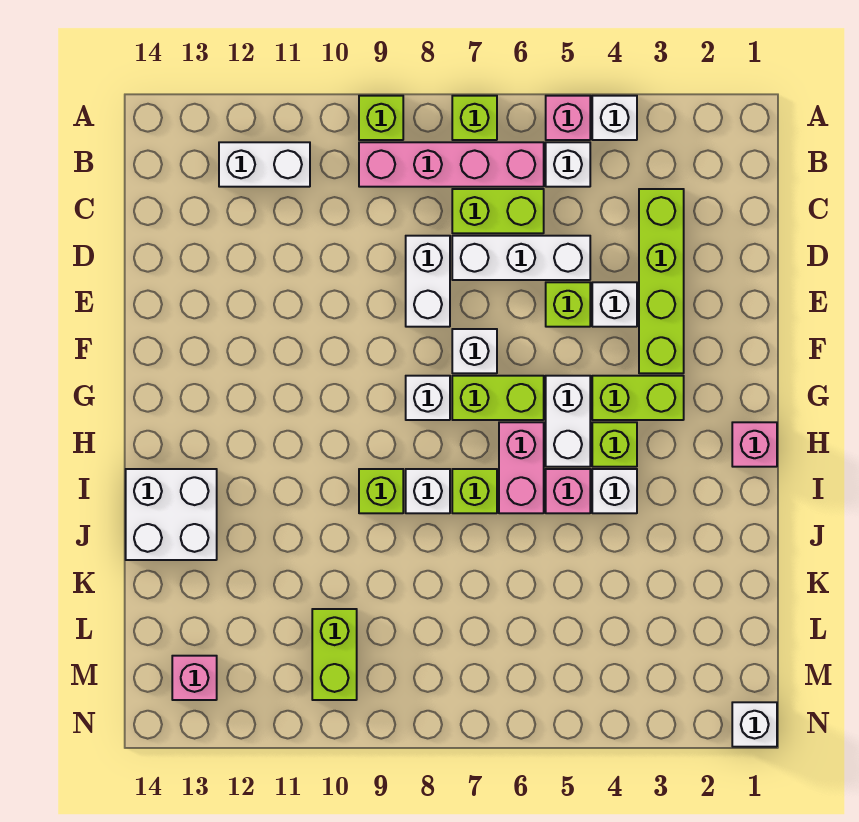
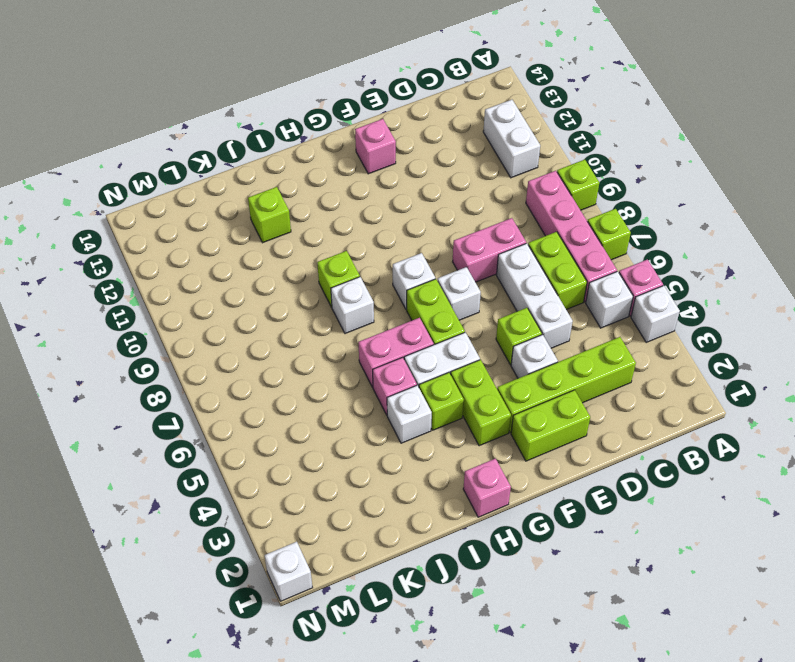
white 1x2 brick [406,236,450,327] -> pink 1x2 brick [453,218,526,282]
lime 1x1 brick [452,469,497,513] -> lime 1x1 brick moved to [248,187,291,243]
white 2x2 brick [126,469,217,560] -> none
lime 1x2 brick [312,609,357,700] -> lime 1x2 brick moved to [511,390,590,461]
pink 1x1 brick [172,656,217,700] -> pink 1x1 brick moved to [355,119,396,174]

